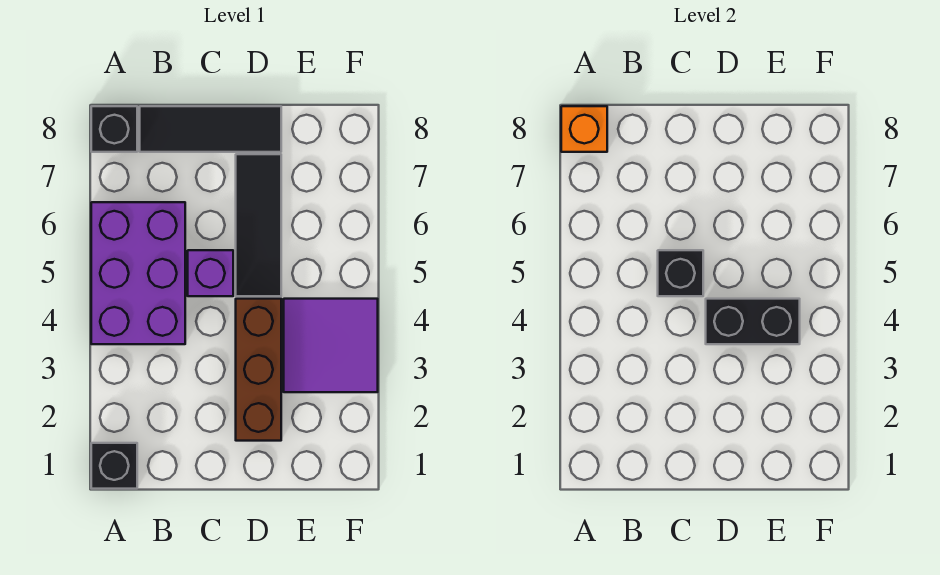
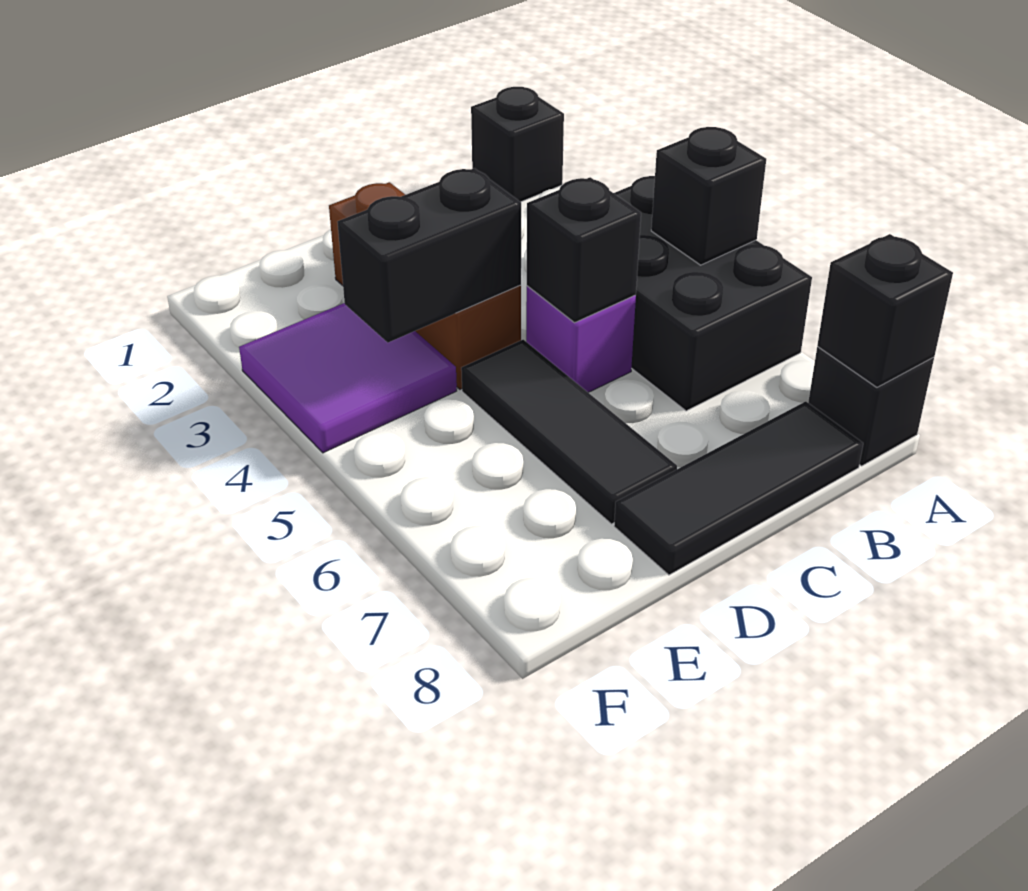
purple 2x3 brick [91,202,185,344] -> black 2x3 brick [614,176,812,411]
none -> black 1x1 brick [651,127,766,265]
orange 1x1 brick [561,106,607,152] -> black 1x1 brick [817,234,953,387]

